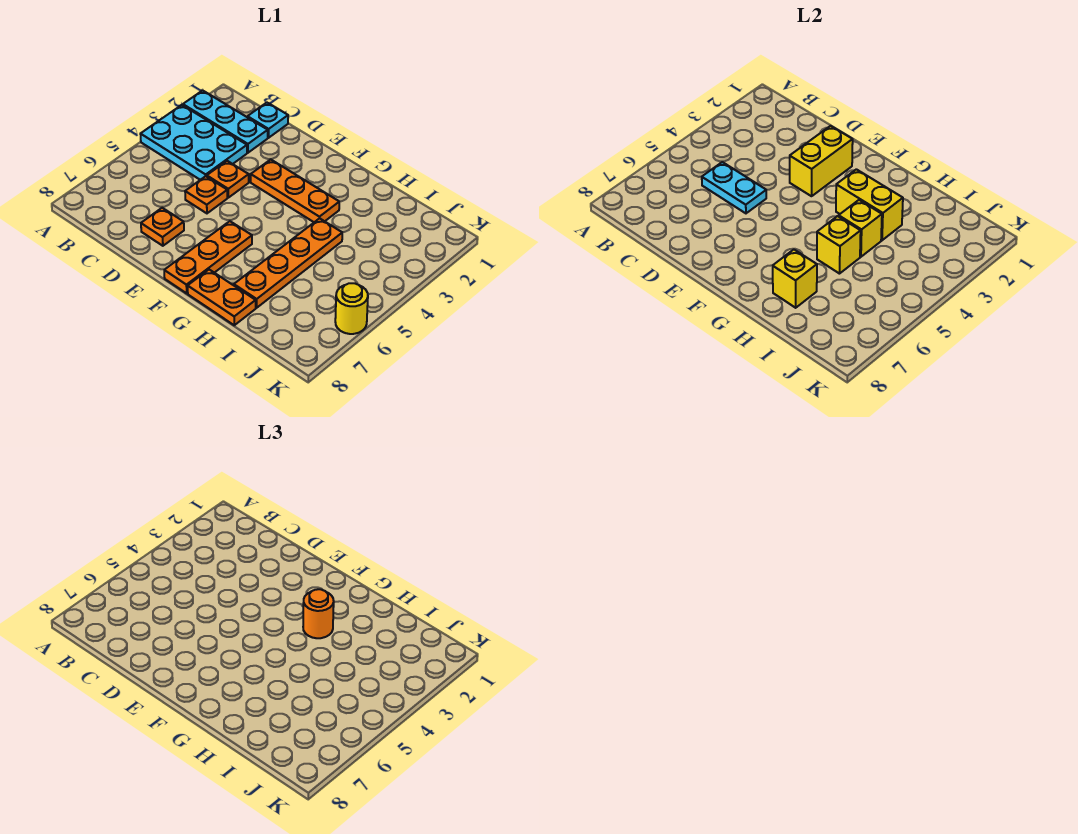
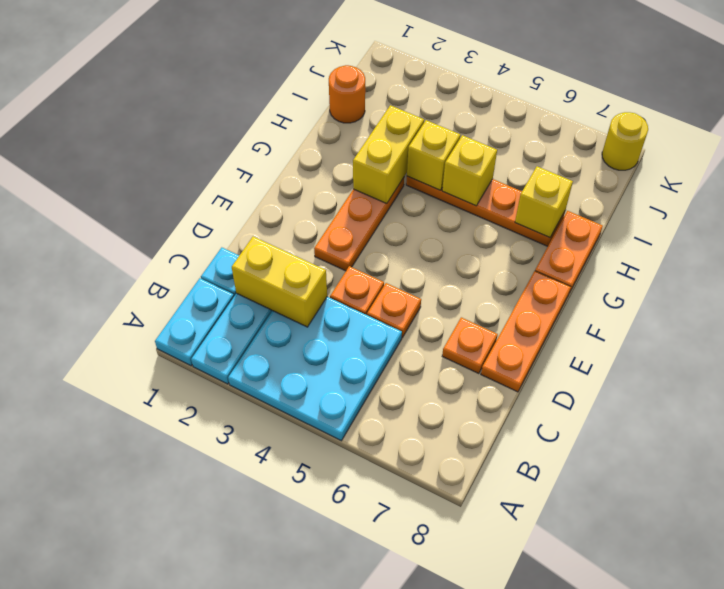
cyan 2x3 plate [141,105,247,180] -> cyan 3x3 plate [228,297,402,441]
cyan 1x2 plate [702,162,766,213] -> cyan 1x2 plate moved to [155,278,234,366]
yellow 1x2 brick [790,126,853,196] -> yellow 1x2 brick moved to [232,237,327,327]
orange 1x3 plate [164,221,252,293] -> orange 1x3 plate turned to [481,271,571,392]
orange 1x1 round brick [303,589,334,638] -> orange 1x1 round brick moved to [329,65,365,123]
yellow 1x1 round brick [335,283,368,334] -> yellow 1x1 round brick moved to [602,112,648,170]

